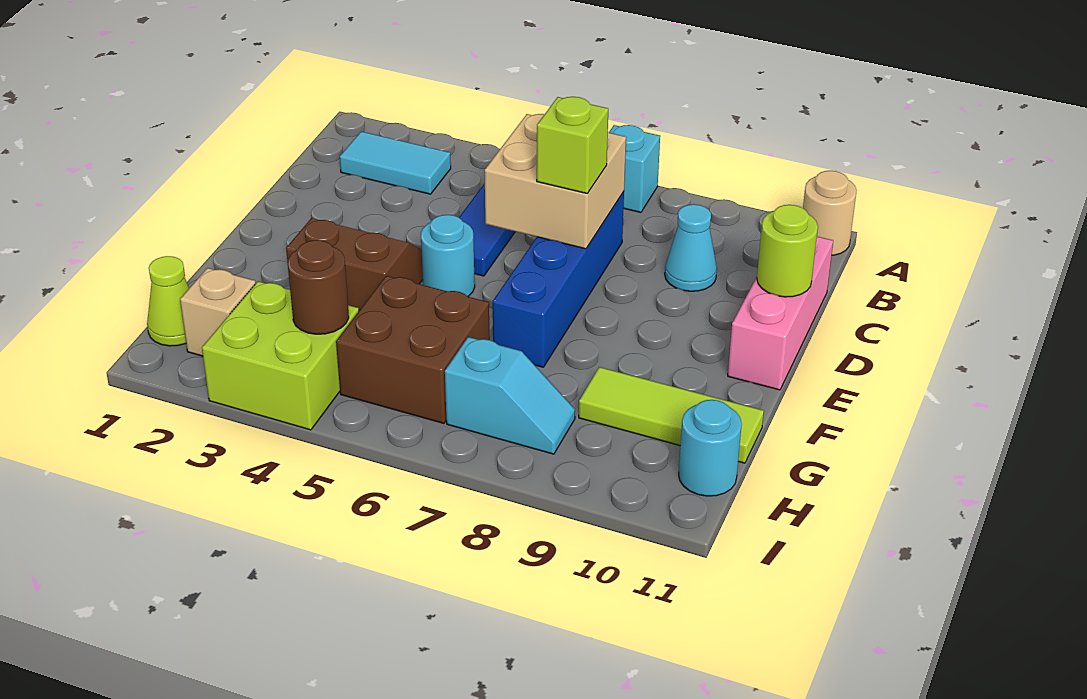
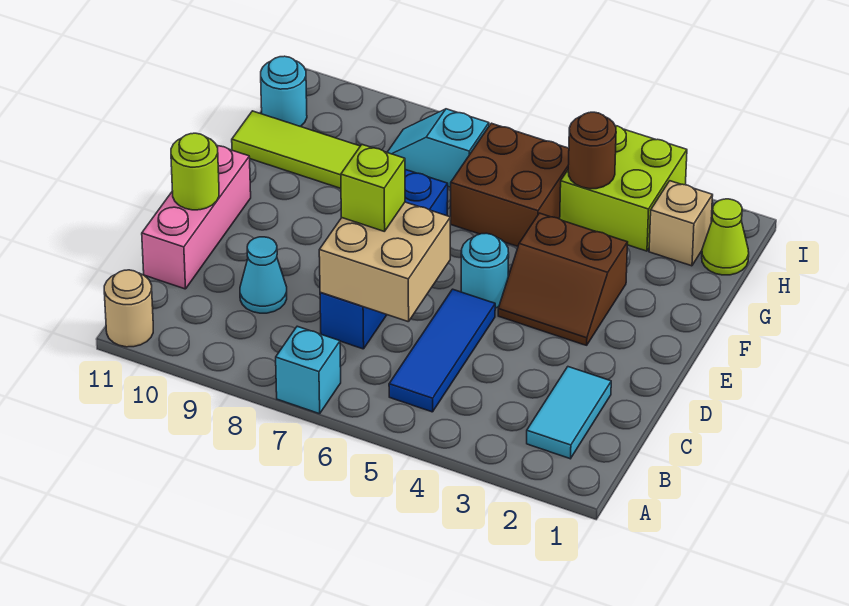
cyan 1x2 tile [340,131,451,194] -> cyan 1x2 tile turned to [527,367,611,459]

